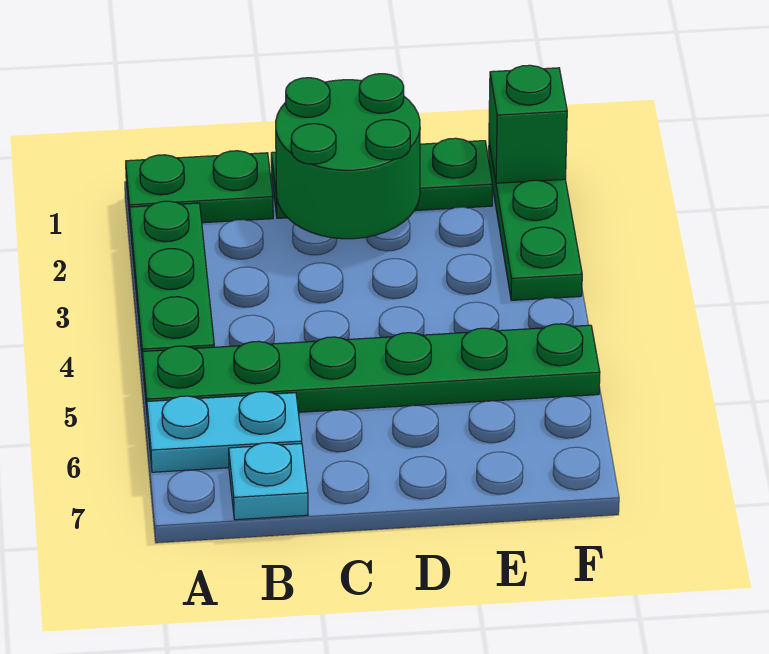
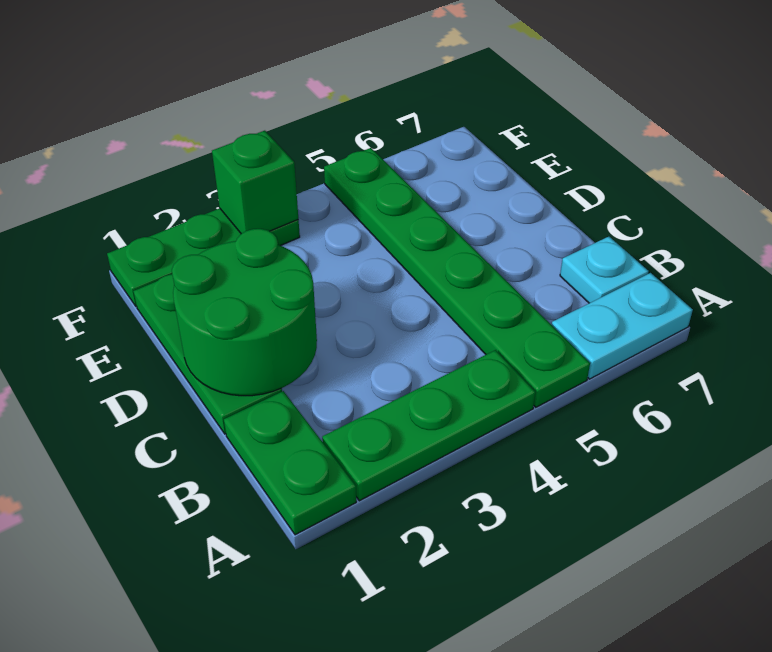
cyan 1x2 plate [147,392,302,472] -> cyan 1x2 plate turned to [552,273,693,379]
green 1x1 brick [489,65,567,183] -> green 1x1 brick moved to [212,131,298,234]

